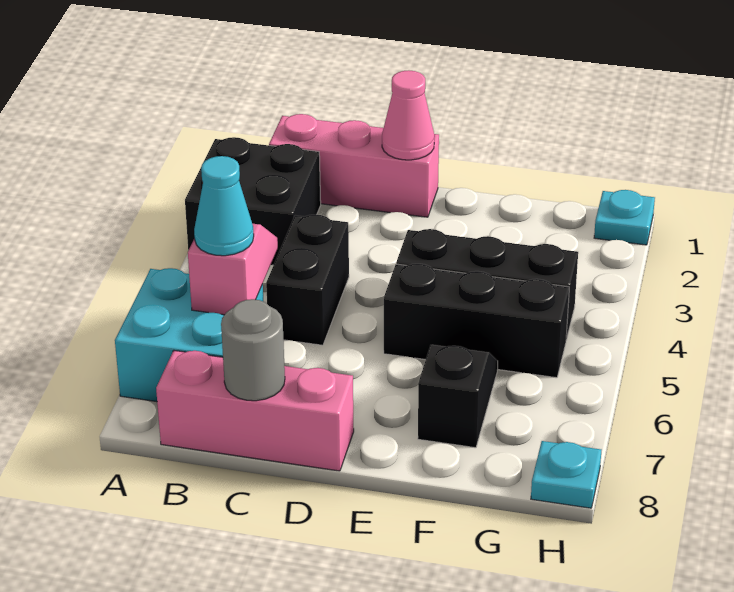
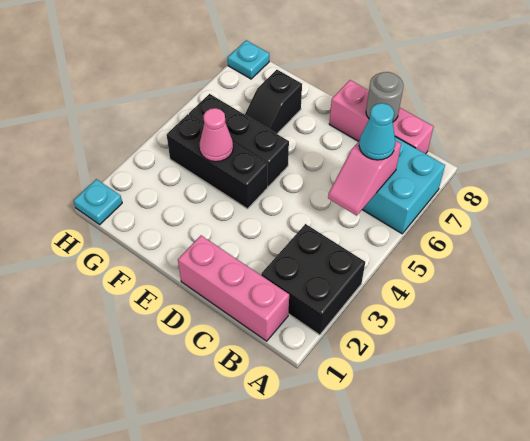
black 1x2 brick [266,215,349,345] -> none
pink 1x1 cone [382,70,434,160] -> pink 1x1 cone moved to [199,108,233,162]

